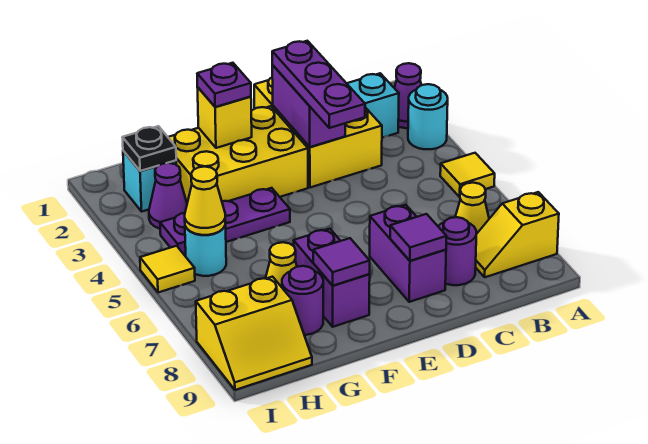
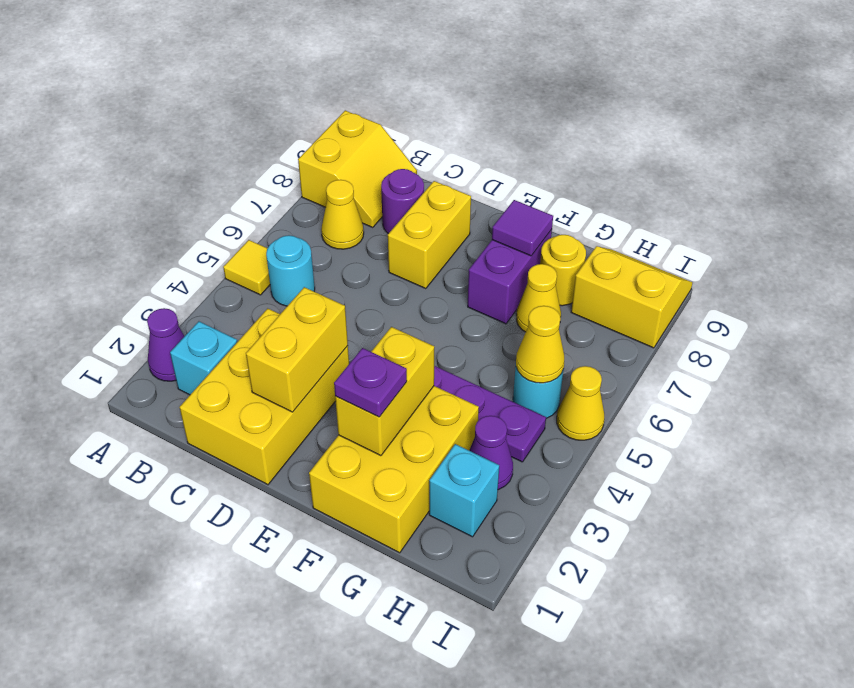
cyan 1x1 round brick [408,84,448,149] -> cyan 1x1 round brick moved to [266,235,315,306]
yellow 1x2 slope [476,192,559,277] -> yellow 2x2 slope [298,111,417,228]
purple 1x2 brick [272,65,345,147] -> yellow 1x2 brick [246,287,348,412]
purple 1x3 plate [272,41,365,128] -> none
purple 1x2 brick [370,205,446,302] -> yellow 1x2 brick [388,181,471,289]
purple 1x1 tile [390,214,447,261] -> none
yellow 2x3 brick [168,106,308,203] -> yellow 2x3 brick turned to [309,386,479,553]
yellow 1x1 brick [197,87,252,148] -> yellow 1x2 brick [335,327,434,456]
purple 1x1 round brick [282,266,323,335] -> yellow 1x1 round brick [540,235,586,306]
black 1x1 plate [122,126,176,171] -> none
yellow 1x1 tile [140,246,195,293] -> yellow 1x1 cone [557,366,604,440]

